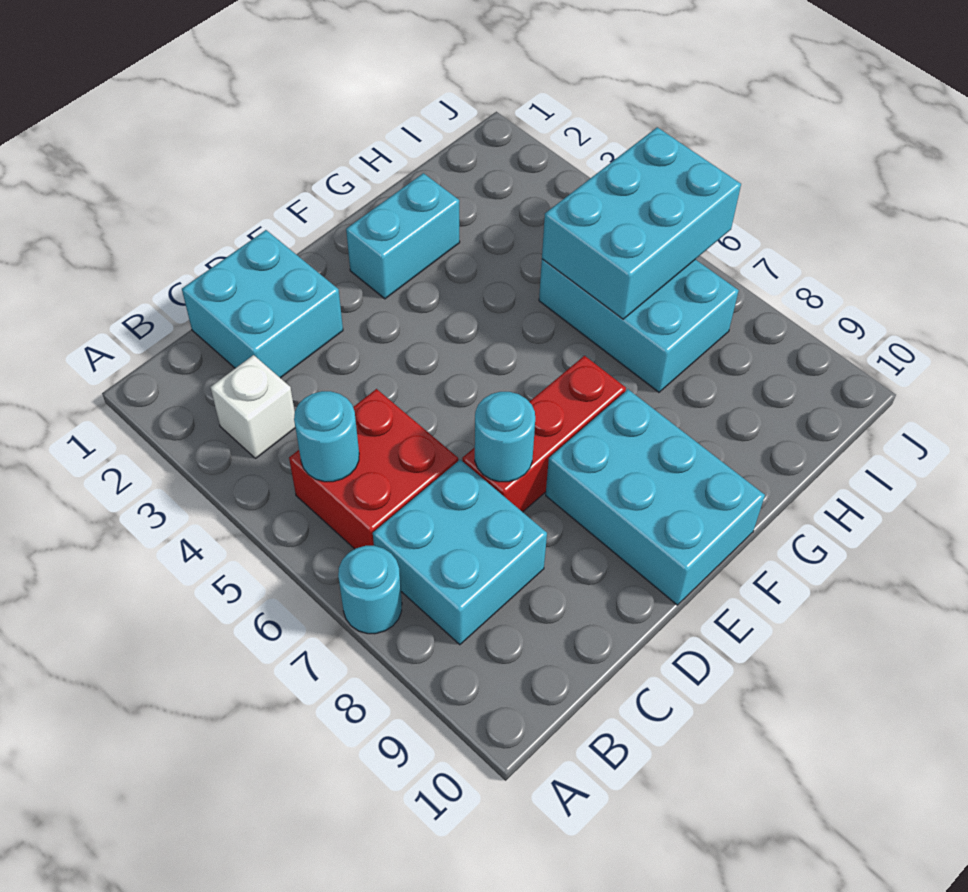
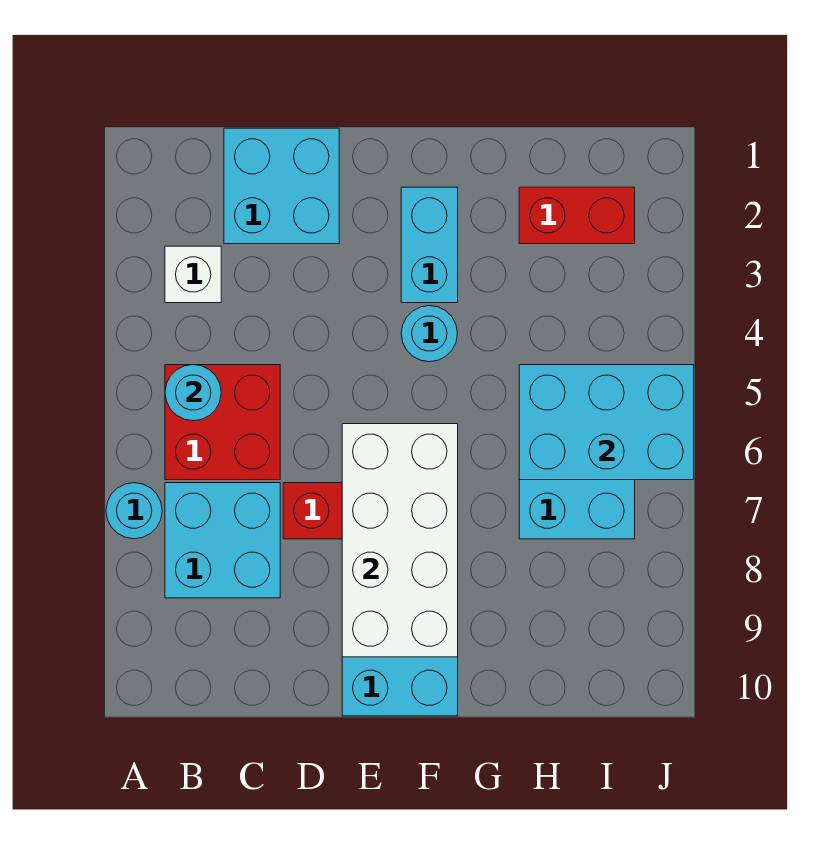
cyan 1x1 round brick [475,392,535,482] -> cyan 1x1 round brick moved to [401,306,457,362]
none -> white 2x4 brick [342,424,458,657]
cyan 1x2 brick [346,173,460,299] -> cyan 1x2 brick turned to [401,187,458,303]
none -> red 1x2 brick [519,187,635,244]

